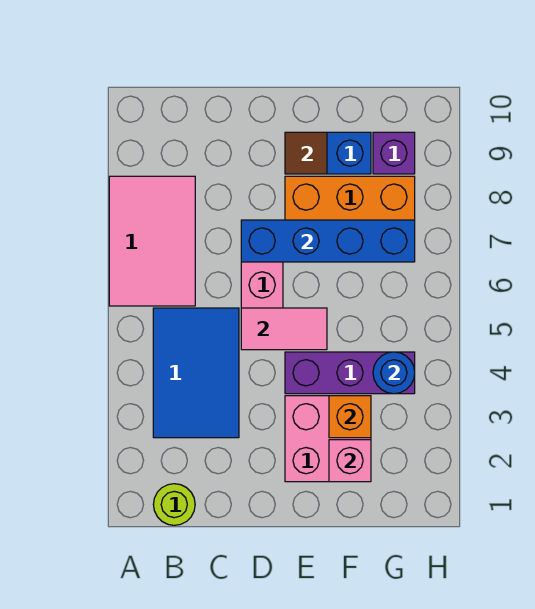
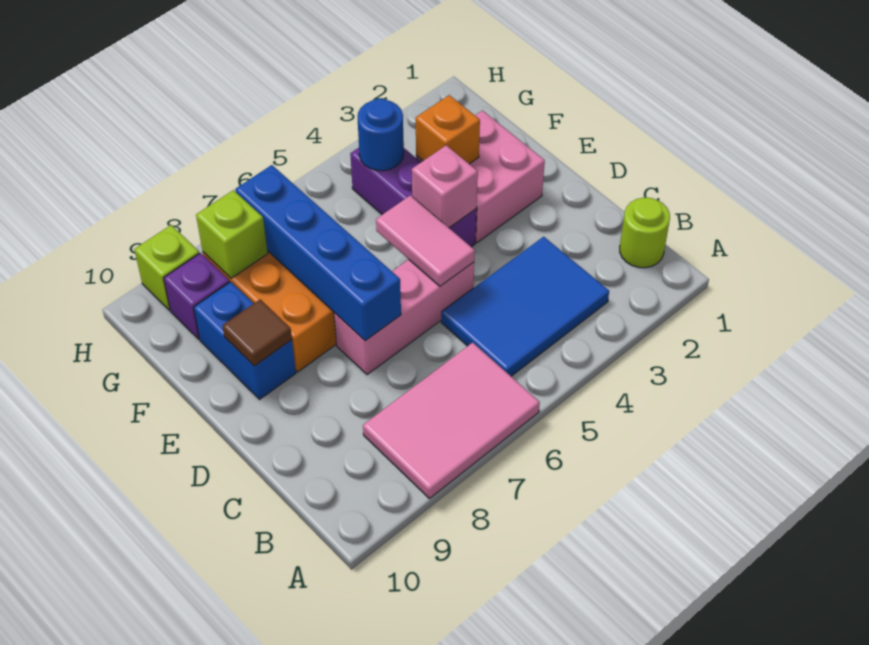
pink 1x1 brick [329,440,371,482] -> pink 1x1 brick moved to [412,145,478,228]
none -> lime 1x1 brick [196,190,268,278]
none -> lime 1x1 brick [134,225,200,310]

